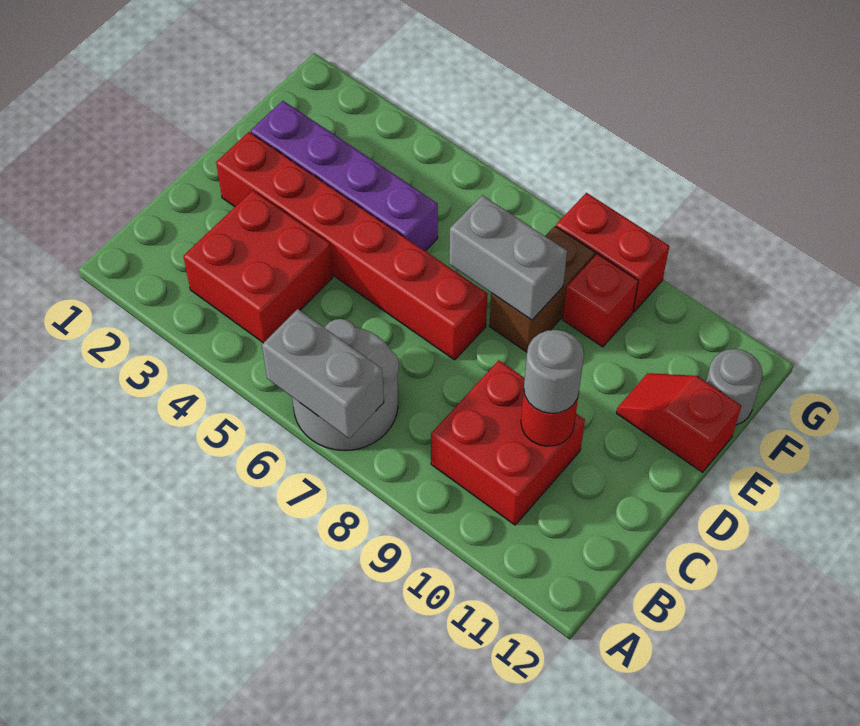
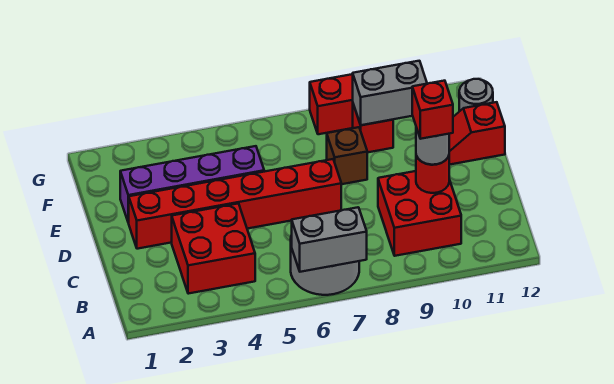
none -> red 1x1 brick [412,81,453,139]
grey 1x2 brick [449,195,567,320] -> grey 1x2 brick moved to [353,61,427,125]
brown 1x2 brick [489,226,595,352] -> brown 1x1 brick [327,127,367,184]

